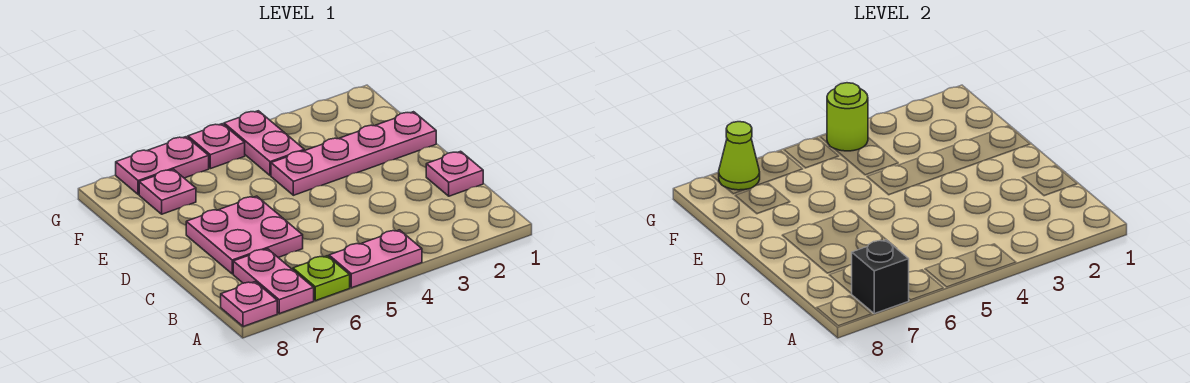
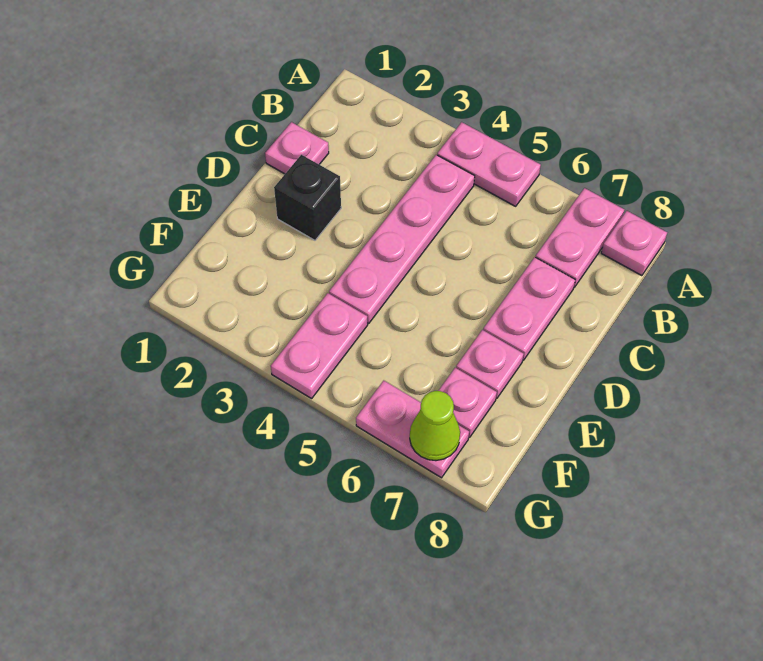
lime 1x1 plate [293,256,350,301] -> none
black 1x1 brick [852,240,909,314] -> black 1x1 brick moved to [274,155,341,240]
pink 2x2 plate [186,196,303,274] -> pink 1x2 plate [483,257,575,360]
pink 1x4 plate [271,112,436,195] -> pink 1x4 plate turned to [329,155,475,324]
lime 1x1 round brick [827,83,868,151] -> none
pink 1x1 plate [188,124,245,169] -> pink 1x1 plate moved to [456,330,524,399]

